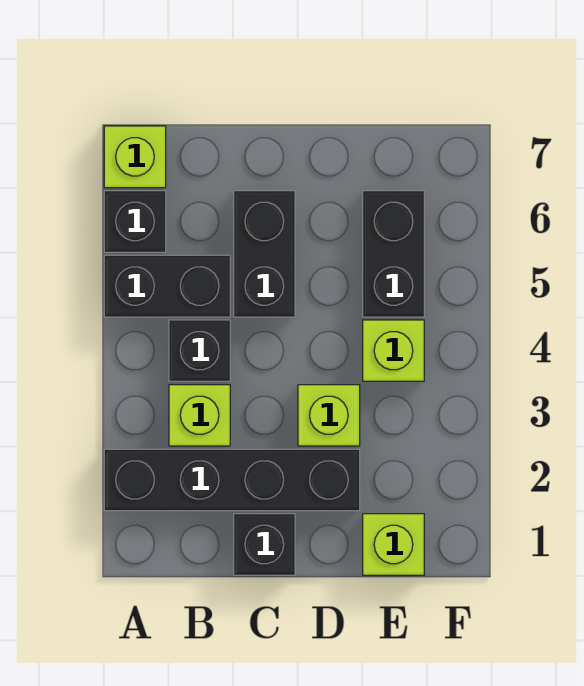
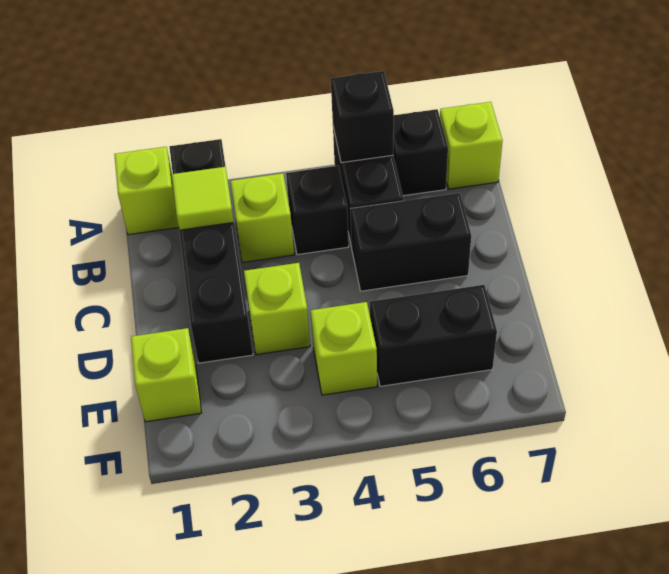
none -> lime 1x1 brick [114,147,179,235]
none -> lime 1x1 tile [172,167,234,230]
black 1x1 brick [234,514,295,575] -> black 1x1 brick moved to [331,71,394,163]

